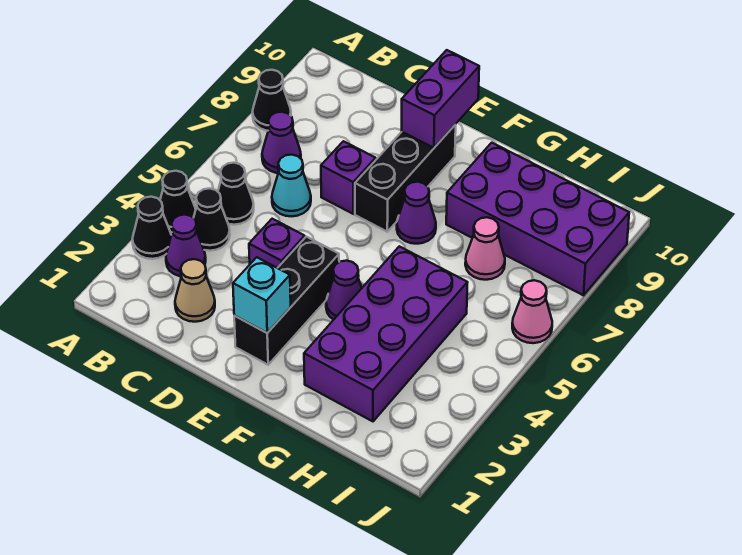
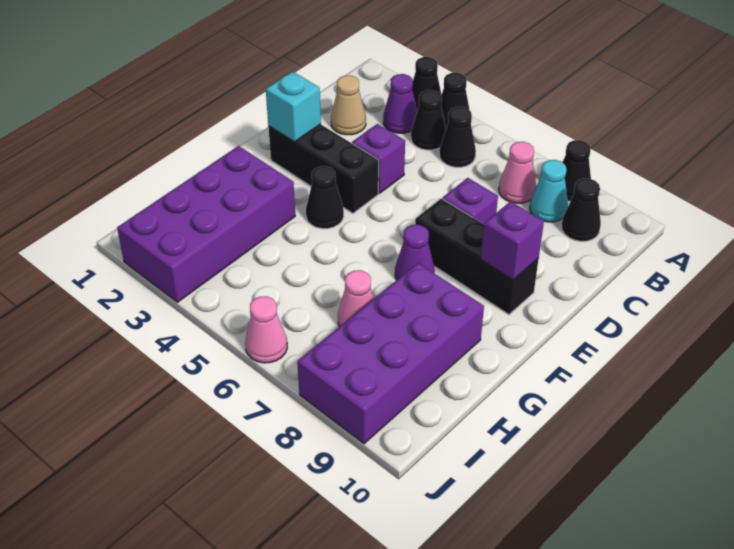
purple 1x1 cone [262,112,301,173] -> pink 1x1 cone [499,142,537,203]
none -> black 1x1 cone [561,179,601,241]
cyan 1x1 cone [272,155,311,216] -> cyan 1x1 cone moved to [530,160,568,222]
purple 1x2 brick [402,50,479,148] -> purple 1x1 brick [481,201,544,280]
purple 1x1 cone [326,261,362,320] -> black 1x1 cone [306,166,344,229]
purple 2x4 brick [304,246,468,421] -> purple 2x4 brick turned to [117,146,295,302]

